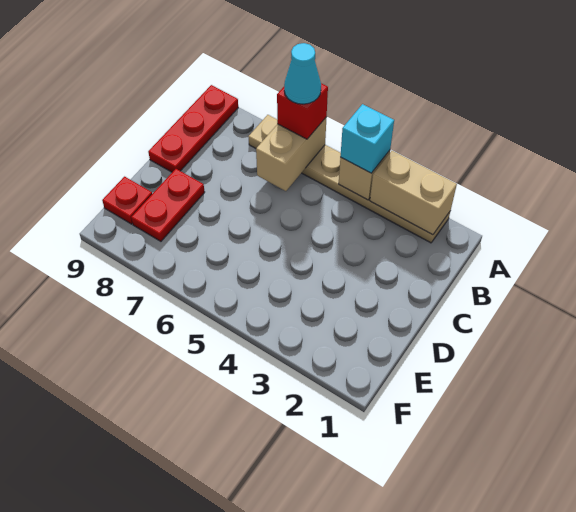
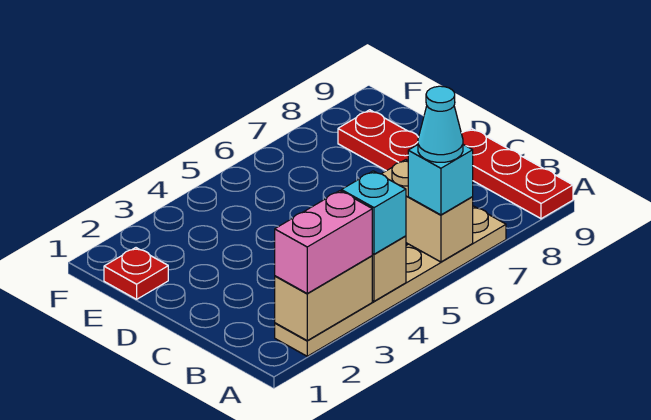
none -> pink 1x2 brick [275,191,372,293]
red 1x1 brick [277,83,328,139] -> cyan 1x1 brick [408,145,473,215]
red 1x1 plate [102,177,152,224] -> red 1x1 plate moved to [104,248,168,299]

